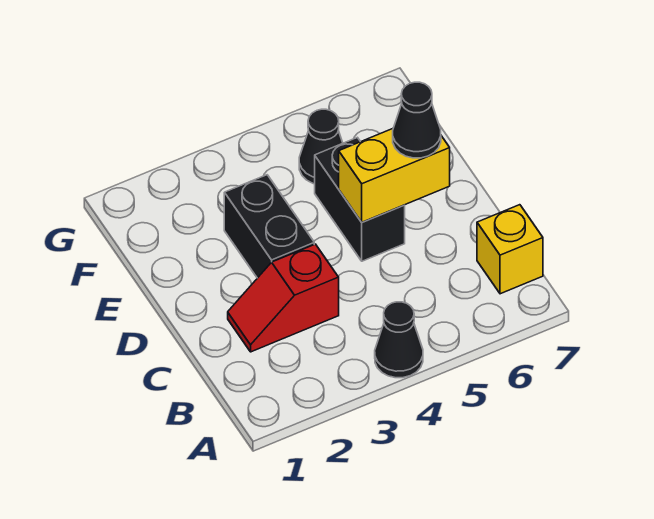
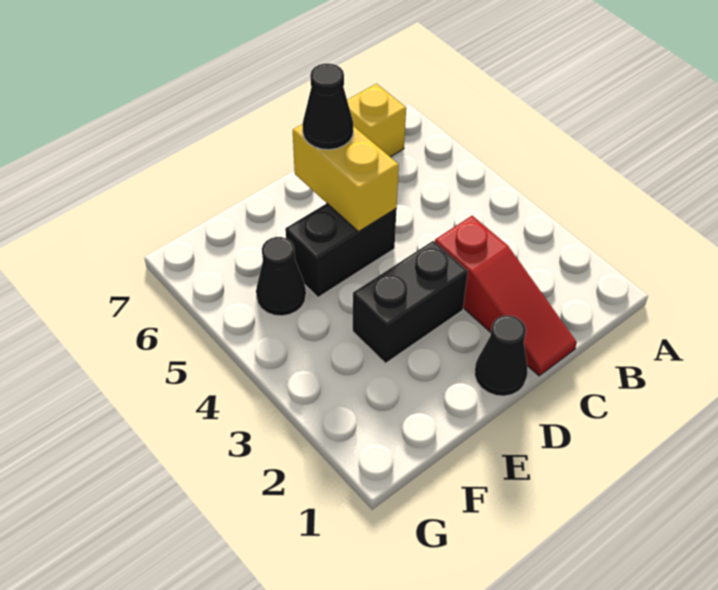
black 1x1 cone [375,302,423,378] -> black 1x1 cone moved to [475,316,527,396]
red 1x2 slope [228,244,339,352] -> red 1x3 slope [435,216,577,376]

